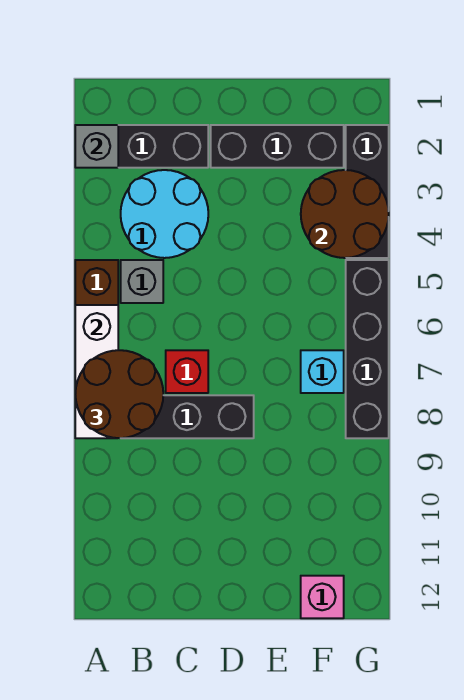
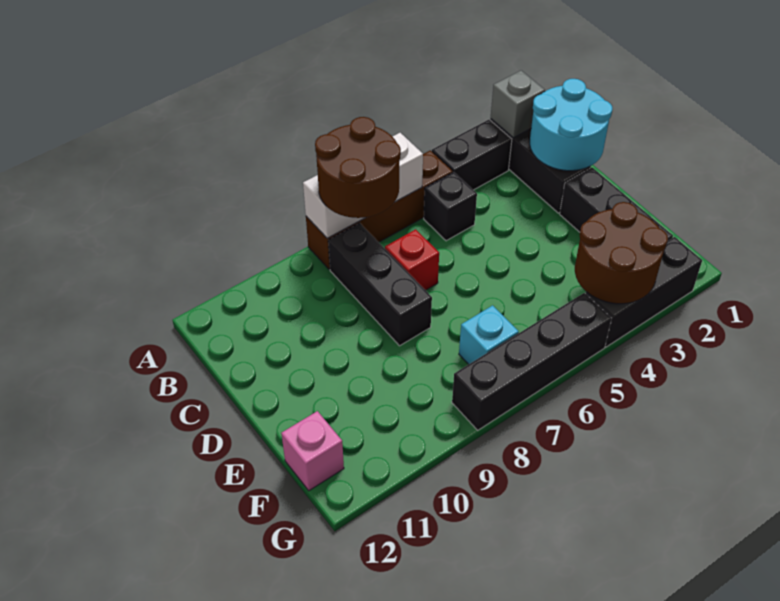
none -> black 1x2 brick [432,120,512,190]
cyan 2x2 round brick [121,170,208,258] -> cyan 2x2 round brick moved to [530,79,612,171]
grey 1x1 brick [121,260,163,303] -> black 1x1 brick [424,172,477,241]

